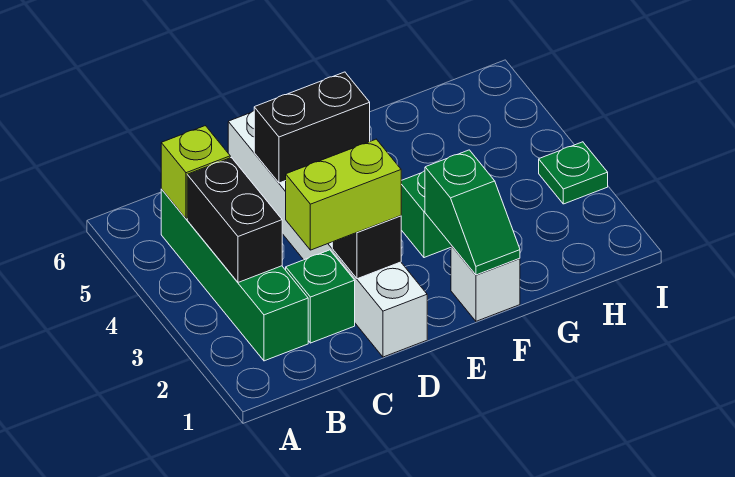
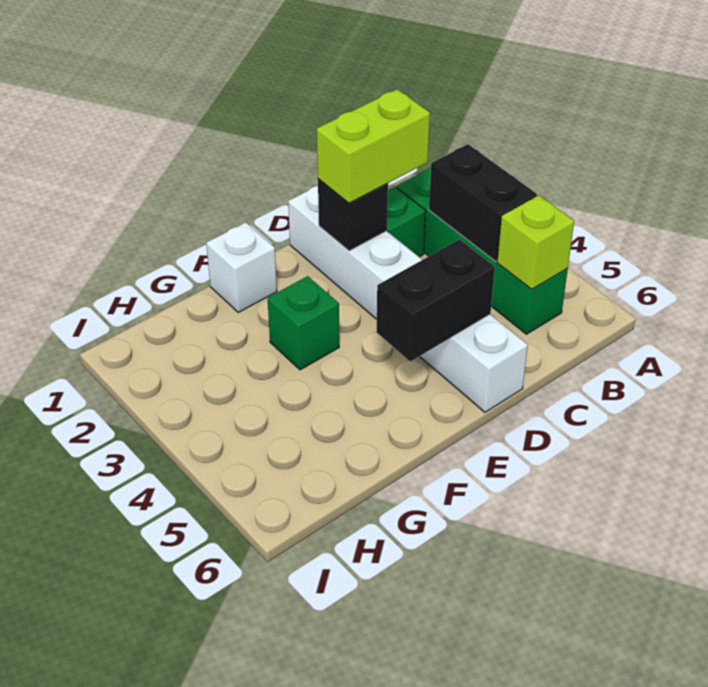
green 1x2 slope [425,150,520,275] -> none
green 1x1 plate [539,142,608,204] -> none

